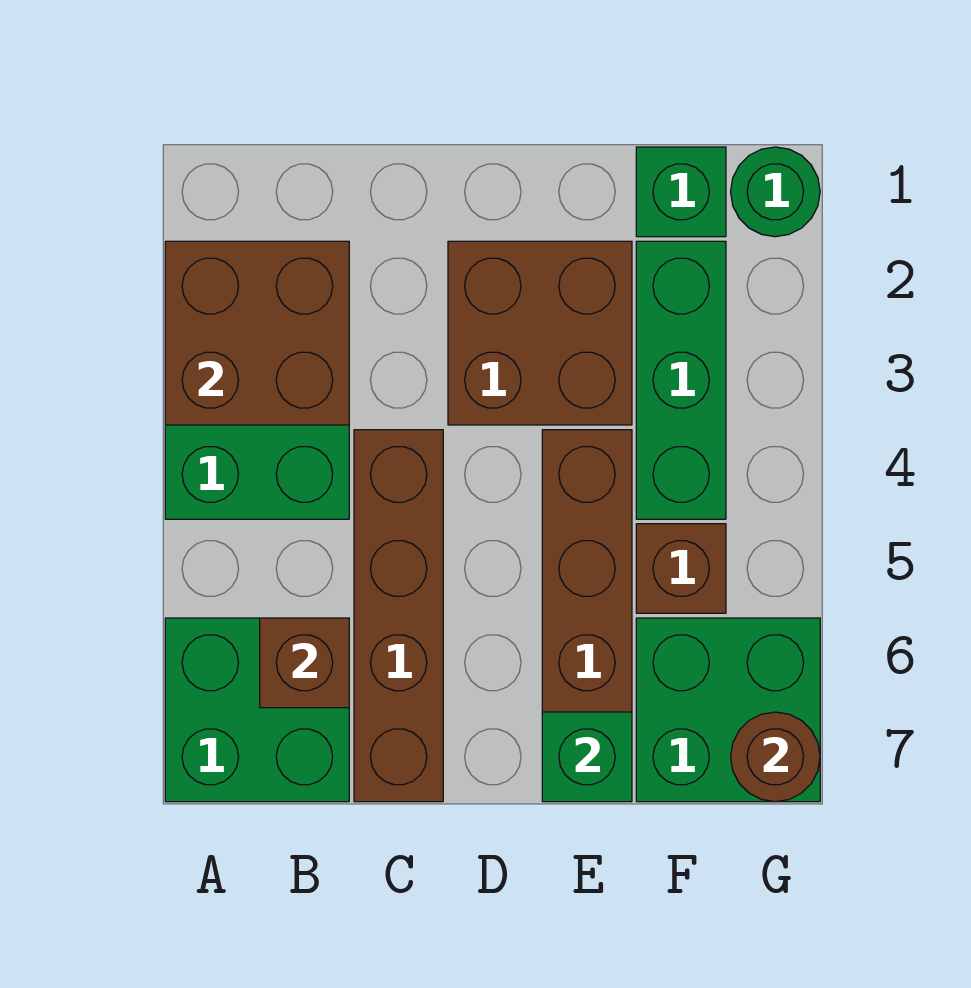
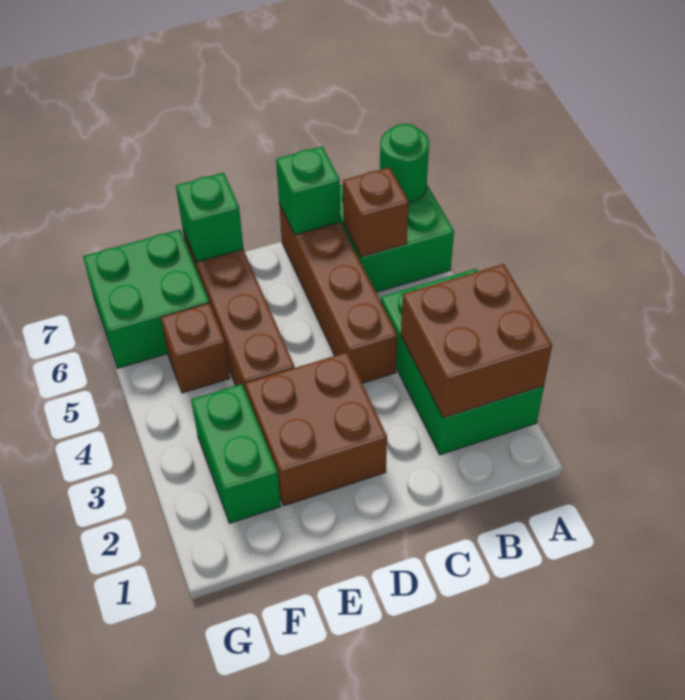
green 1x1 brick [636,147,726,237] -> green 1x1 brick moved to [276,146,340,235]
green 1x3 brick [636,241,726,519] -> green 1x2 brick [191,384,281,523]
green 1x1 round brick [731,147,820,237] -> green 1x1 round brick moved to [380,124,429,202]
brown 1x1 round brick [731,712,820,802] -> none

